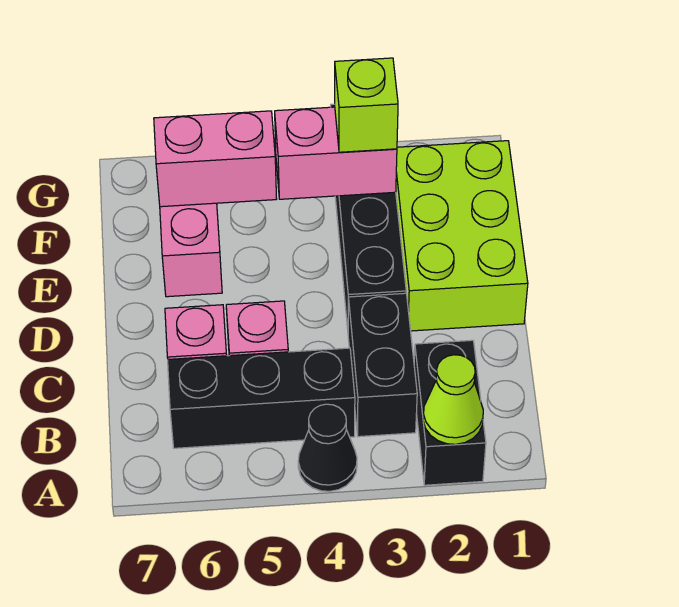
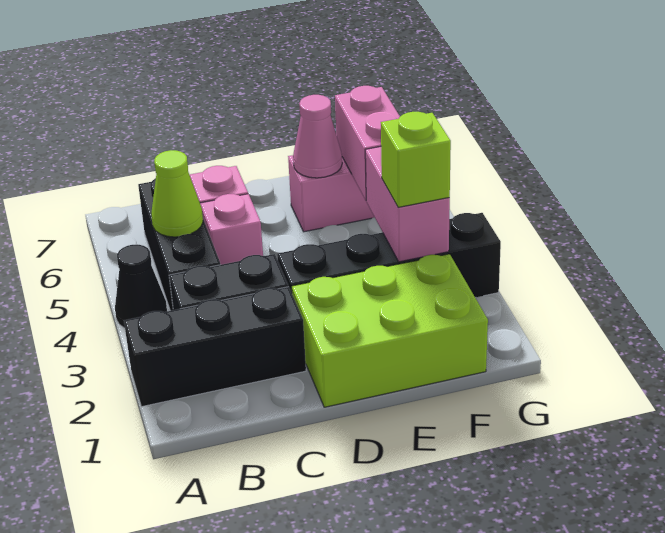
black 1x2 brick [414,340,486,485] -> black 1x3 brick [124,287,306,407]
lime 1x1 cone [423,355,483,444] -> lime 1x1 cone moved to [151,150,203,237]
none -> pink 1x1 cone [293,95,342,178]

